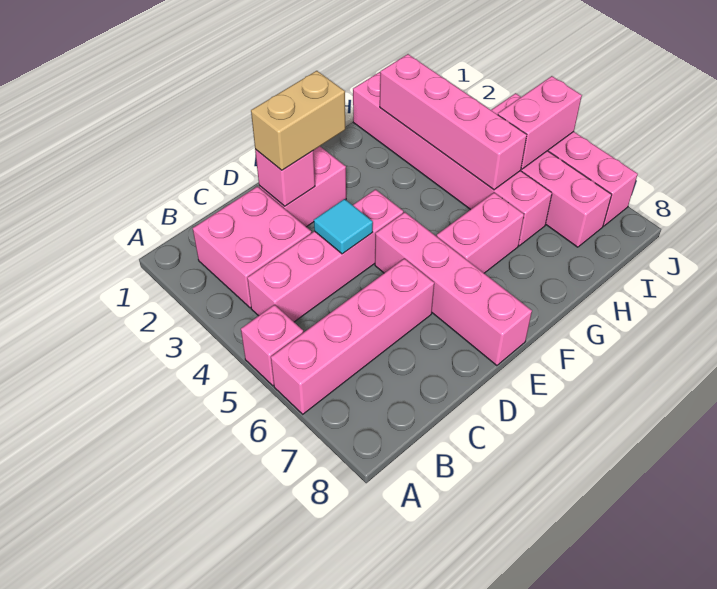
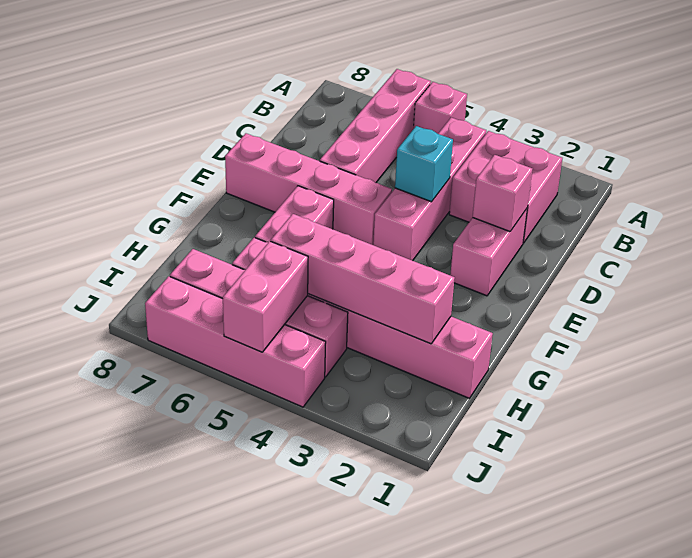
tan 1x2 brick [251,71,345,170] -> none
cyan 1x1 tile [314,199,373,254] -> cyan 1x1 brick [395,126,453,202]

